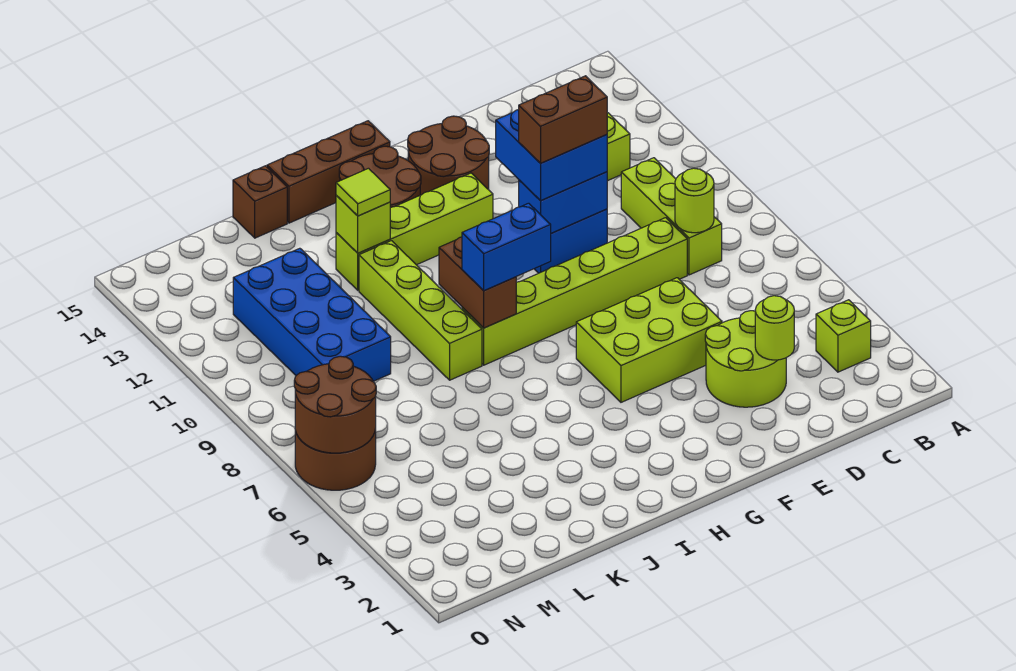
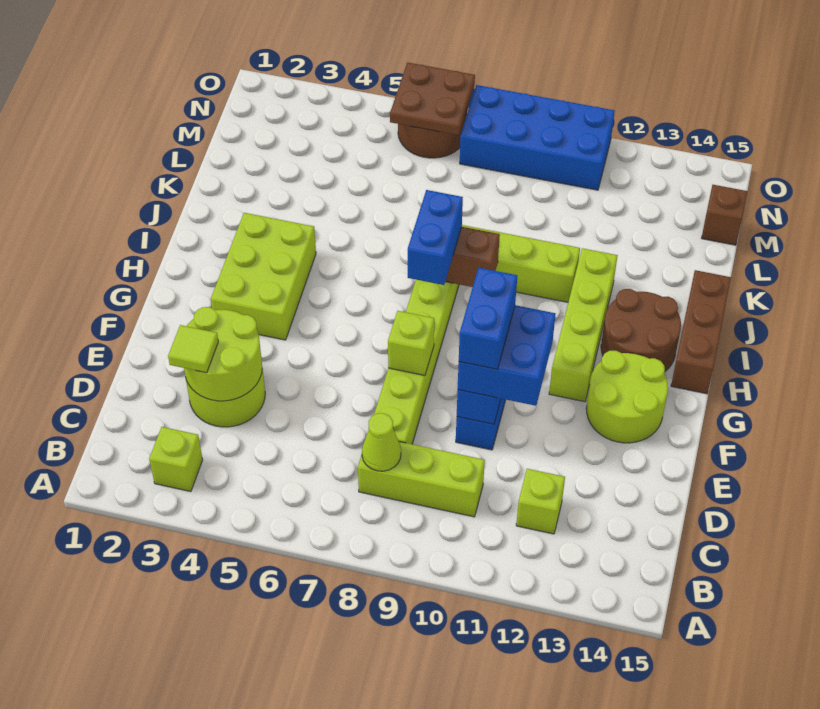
lime 1x1 round brick [675,168,714,233] -> lime 1x1 cone [362,413,401,471]
lime 1x1 round brick [755,296,794,360] -> lime 2x2 round brick [184,307,262,401]
lime 2x3 brick [576,278,722,402] -> lime 2x3 brick moved to [211,213,316,340]
brown 1x2 brick [519,76,607,163] -> blue 1x2 brick [459,268,517,369]
brown 2x2 round brick [408,116,489,195] -> lime 2x2 round brick [586,351,668,443]
lime 1x1 brick [336,195,390,253] -> lime 1x1 brick moved to [388,311,434,375]
lime 1x1 tile [336,168,390,216] -> lime 1x1 tile moved to [168,325,218,373]
brown 1x1 brick [233,166,287,238] -> brown 1x1 brick moved to [702,185,747,245]
blue 2x4 brick [233,248,391,381] -> blue 2x4 brick moved to [460,85,615,190]
brown 2x2 round brick [294,356,376,453] -> brown 2x2 plate [390,63,475,135]

